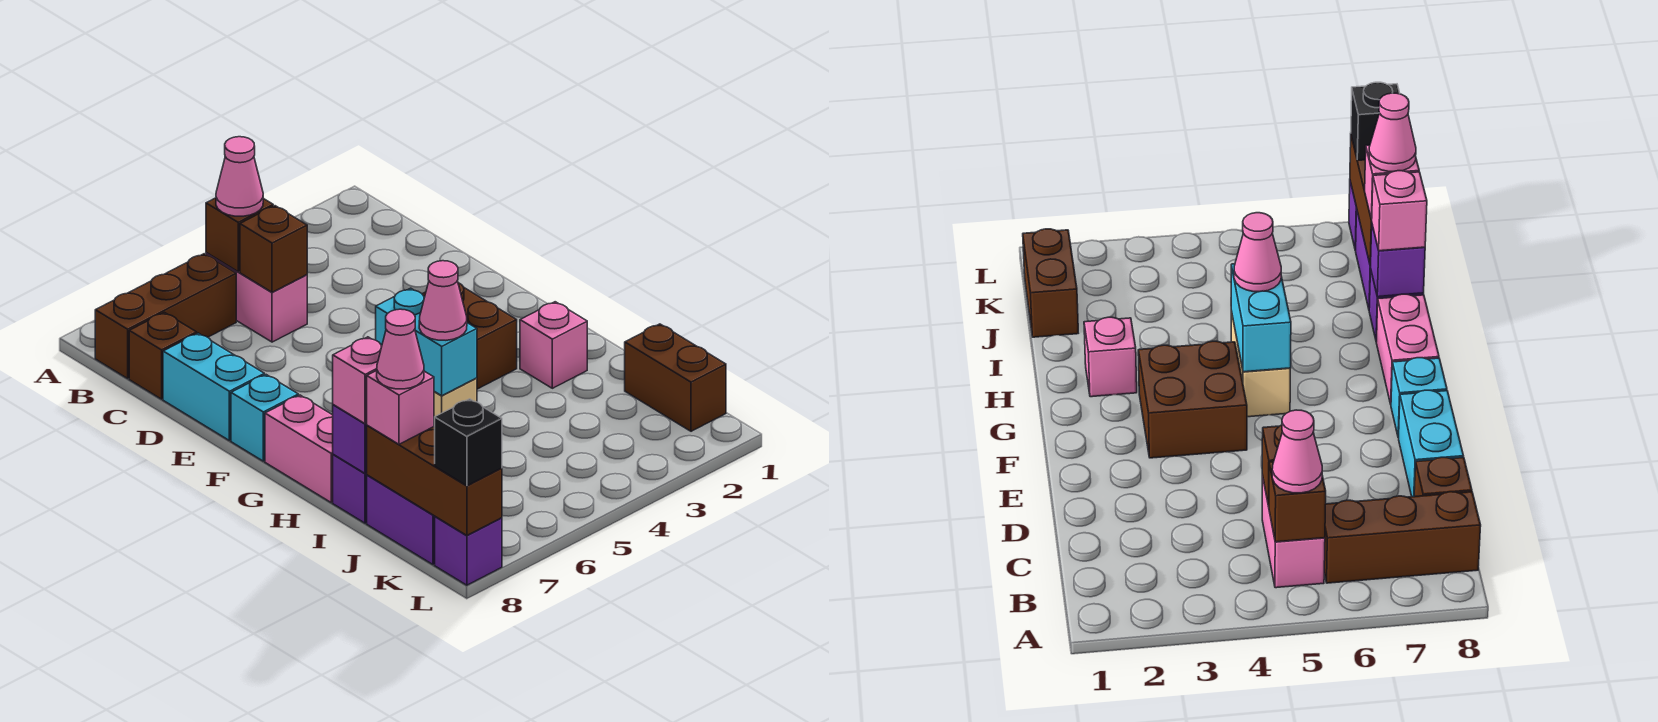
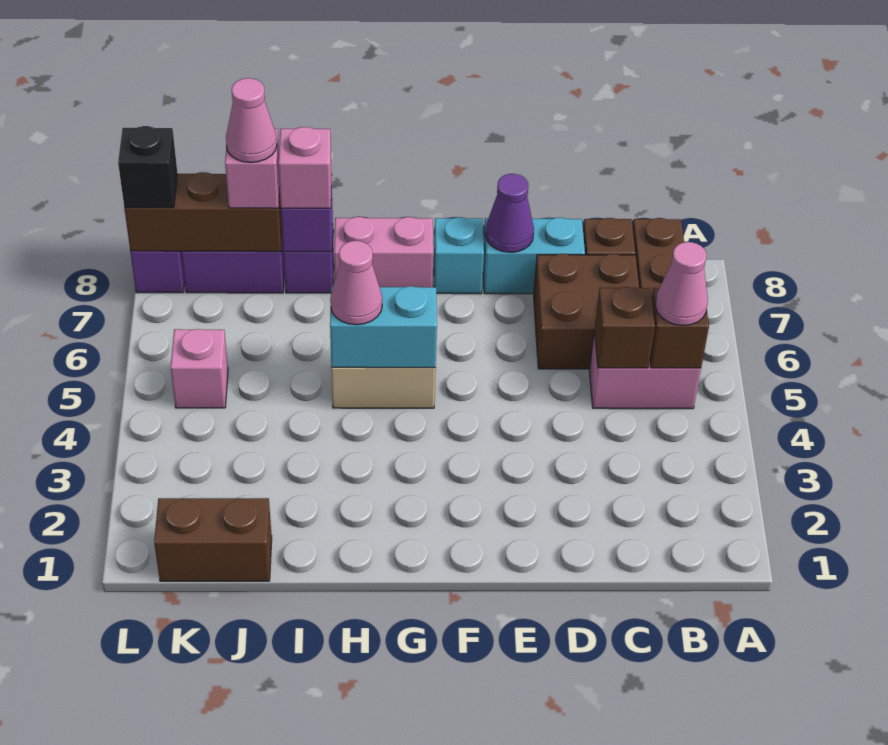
none -> purple 1x1 cone [486,174,534,252]
brown 2x2 brick [422,283,517,389] -> brown 2x2 brick moved to [534,254,639,369]
pink 1x1 brick [520,302,587,388] -> pink 1x1 brick moved to [171,329,228,408]

